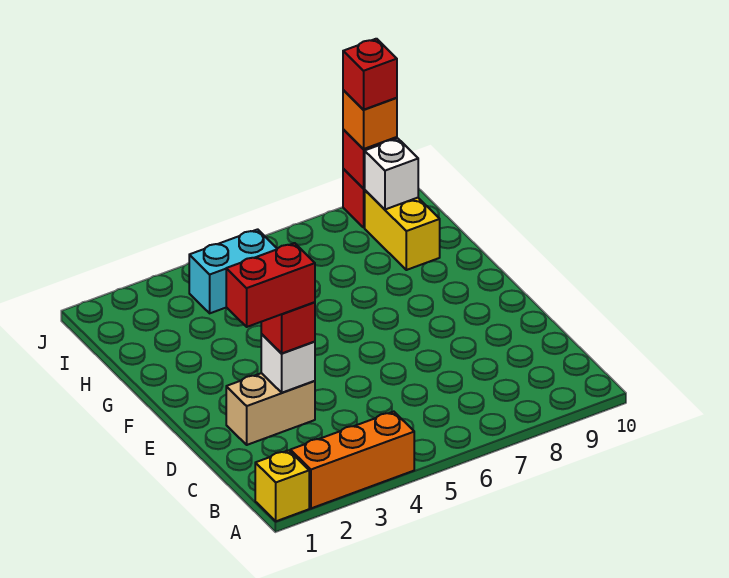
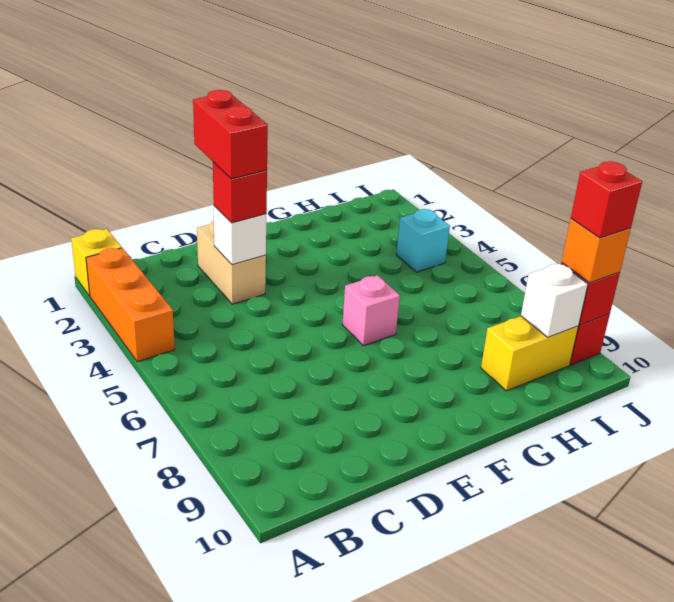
none -> pink 1x1 brick [342,275,400,346]
cyan 1x2 brick [189,229,277,313] -> cyan 1x1 brick [396,209,450,272]

